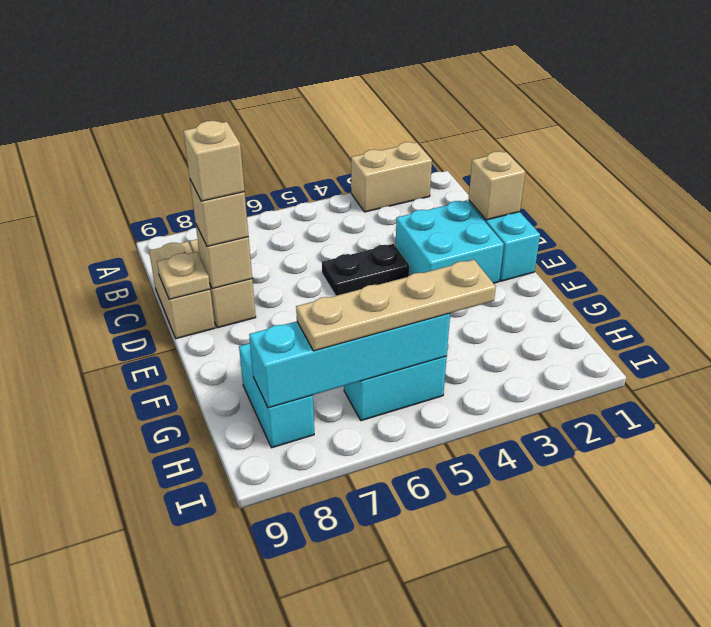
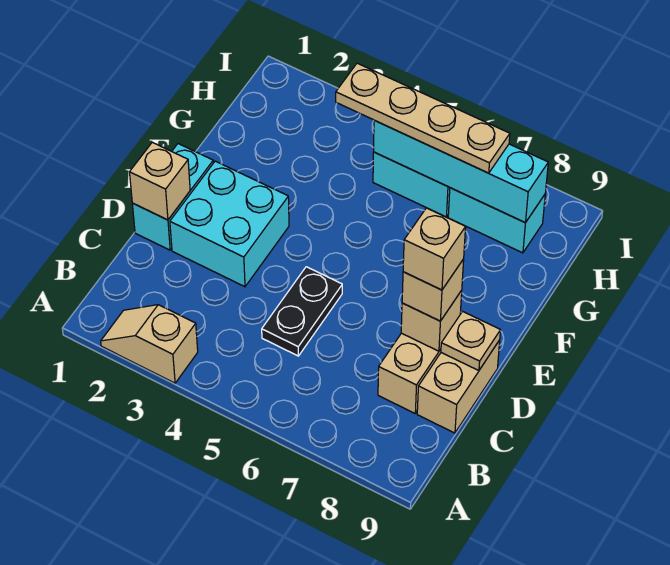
tan 1x2 brick [351,142,432,212] -> tan 1x2 slope [101,305,198,383]
black 1x2 plate [322,244,409,296] -> black 1x2 plate turned to [262,267,342,356]
cyan 1x2 brick [239,343,314,448] -> cyan 1x2 brick turned to [448,188,545,253]

